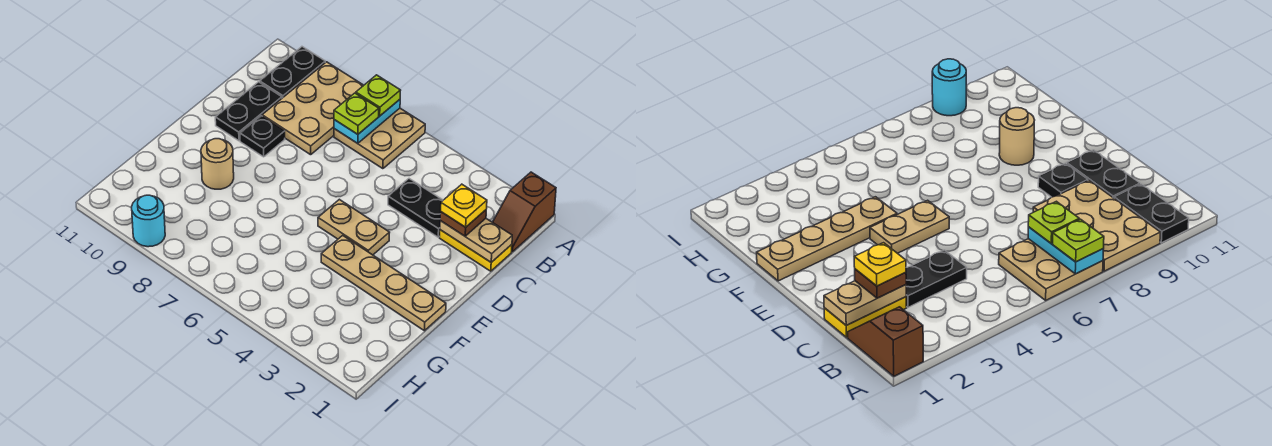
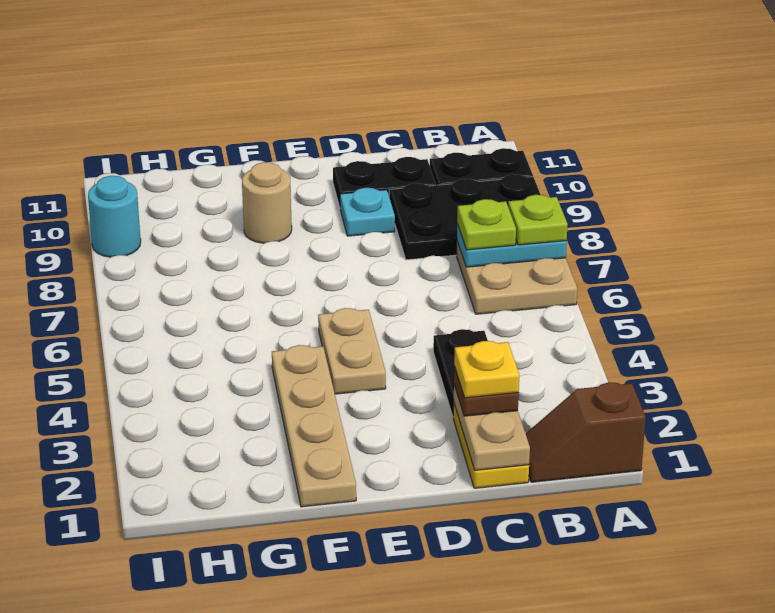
tan 2x3 plate [262,62,364,155] -> black 2x3 plate [389,174,541,260]
black 1x1 plate [240,116,285,157] -> cyan 1x1 plate [340,188,395,236]

